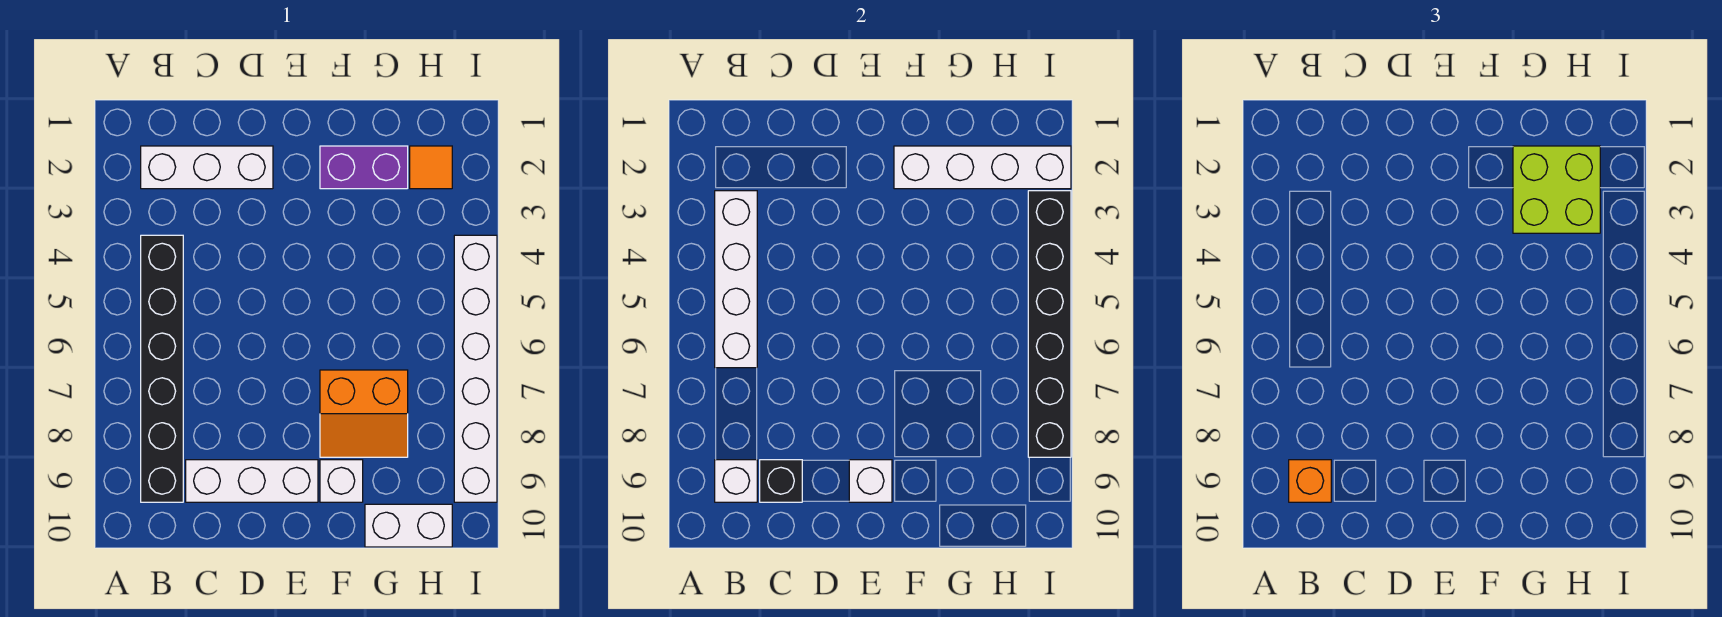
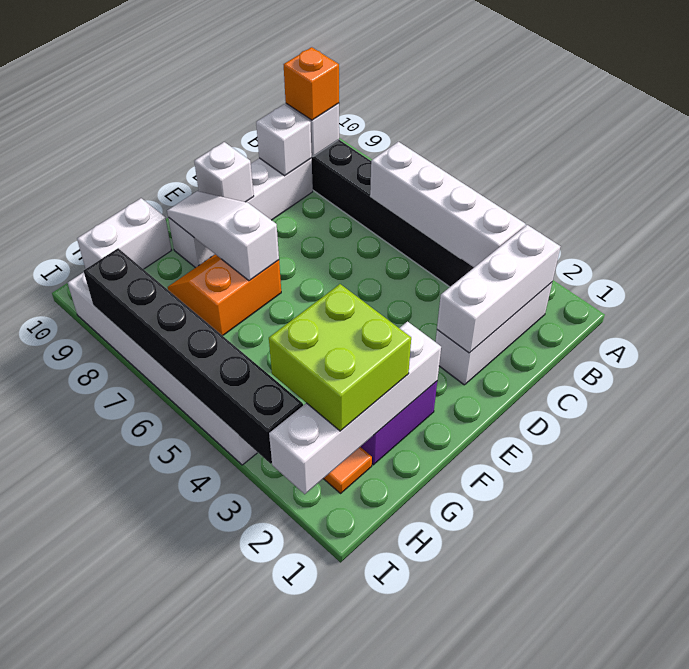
none -> white 1x3 brick [437,225,560,353]
black 1x1 brick [760,460,802,502] -> white 1x1 brick [256,104,312,176]
none -> white 1x3 slope [167,191,279,281]

